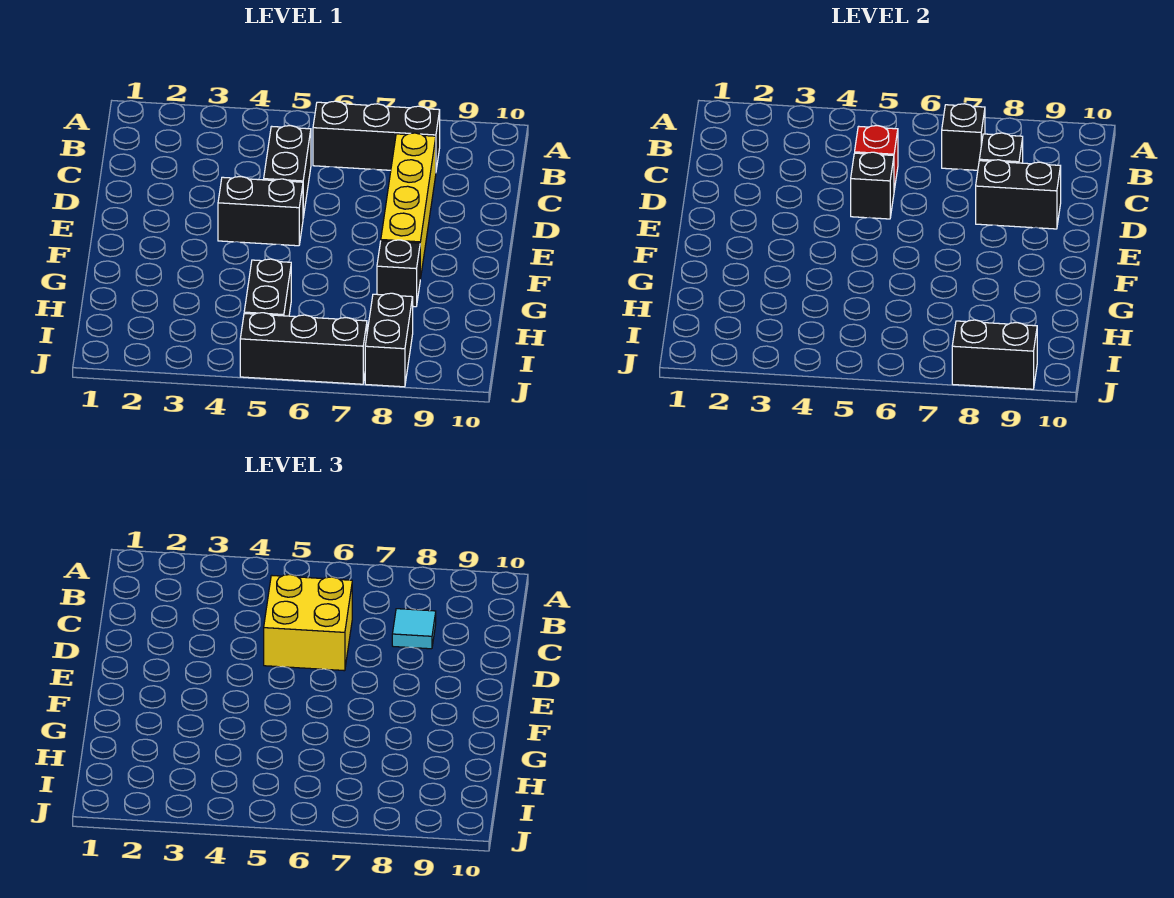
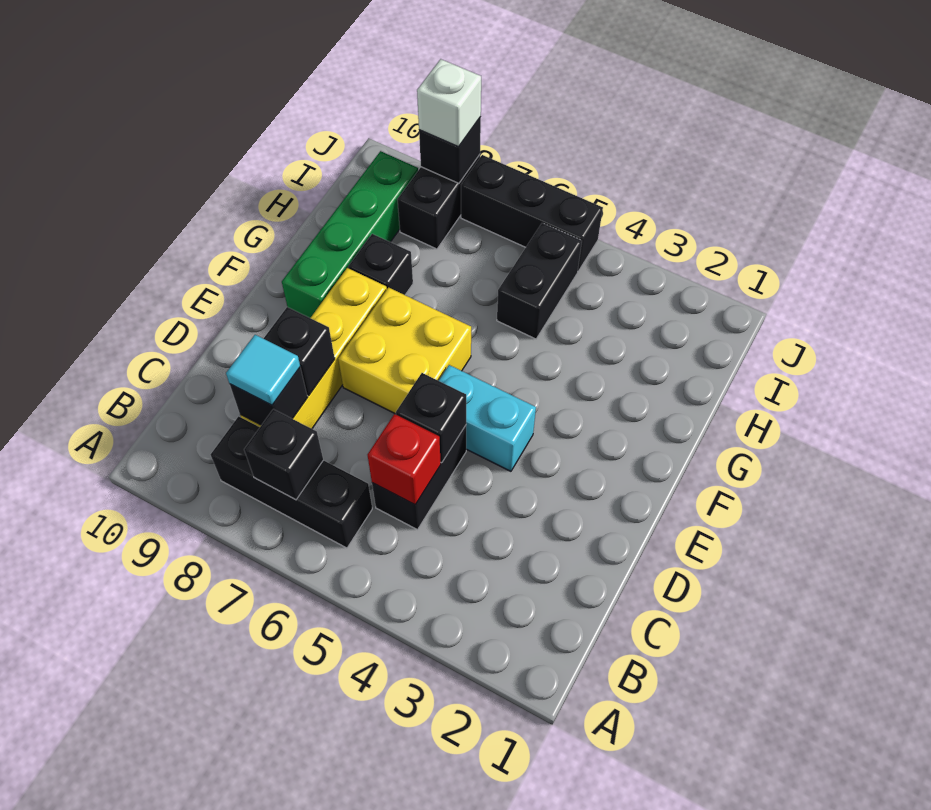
yellow 2x2 brick [264,575,352,671] -> yellow 2x2 brick moved to [338,288,471,414]
black 1x2 brick [976,160,1061,229] -> black 1x1 brick [263,307,335,395]
black 1x2 brick [218,176,303,246] -> cyan 1x2 brick [439,365,536,471]
none -> green 1x4 brick [282,151,418,318]
black 1x2 brick [952,320,1037,389] -> black 1x1 brick [419,117,481,183]
none -> white 1x1 brick [417,59,481,147]

